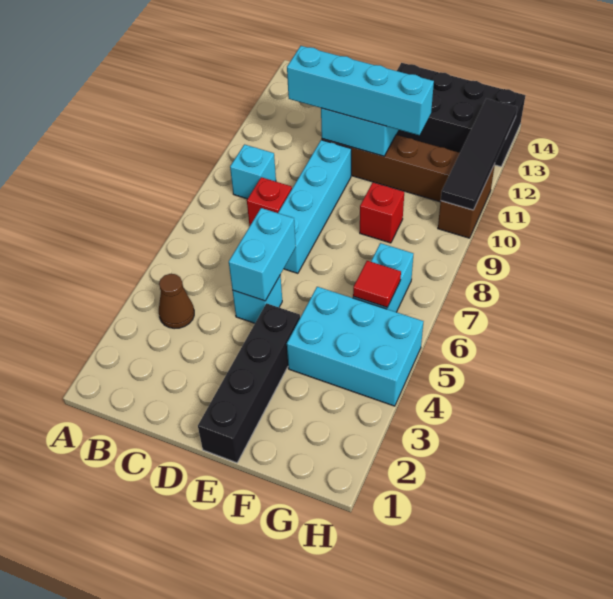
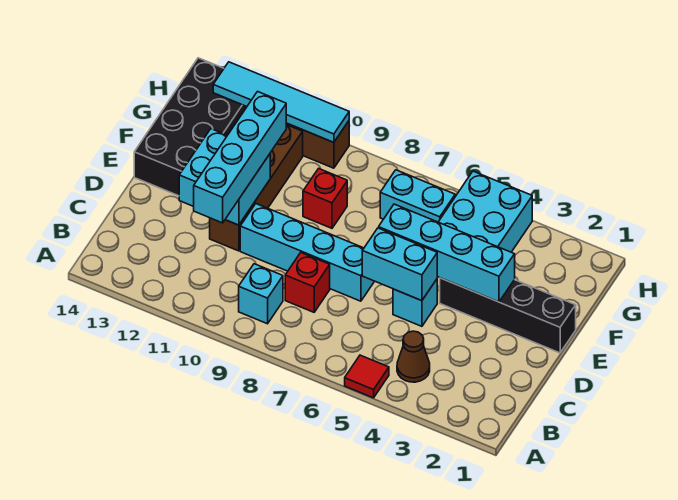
none -> cyan 1x4 brick [379,204,515,302]
red 1x1 tile [353,261,401,307] -> red 1x1 tile moved to [345,355,389,398]
black 1x4 tile [441,99,517,210] -> cyan 1x4 tile [213,62,349,142]

